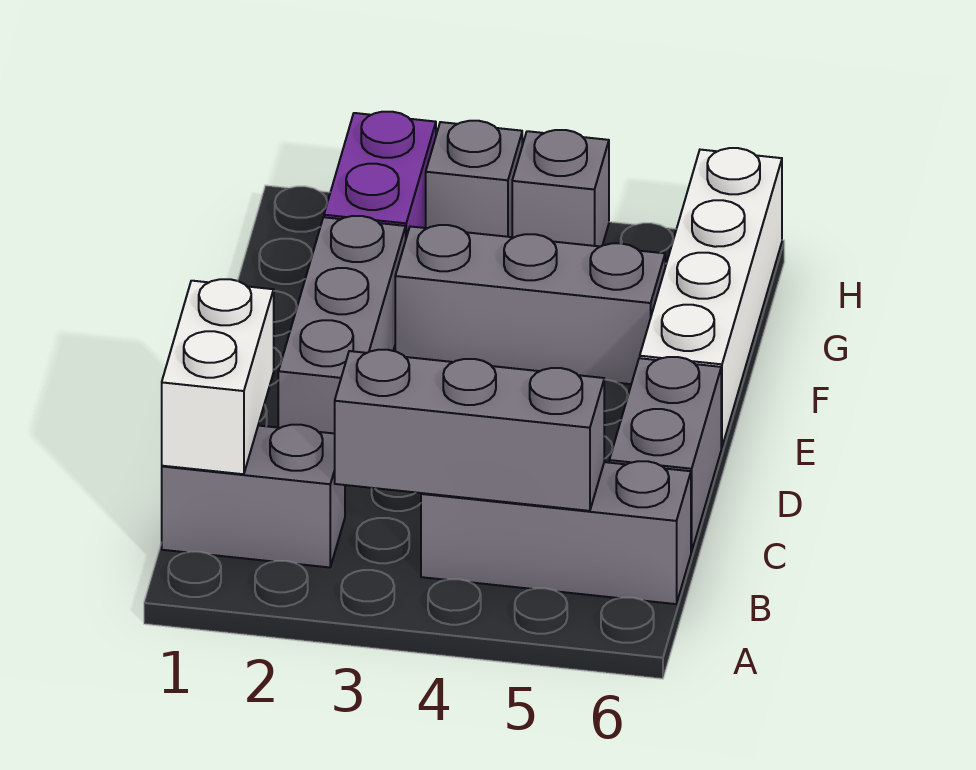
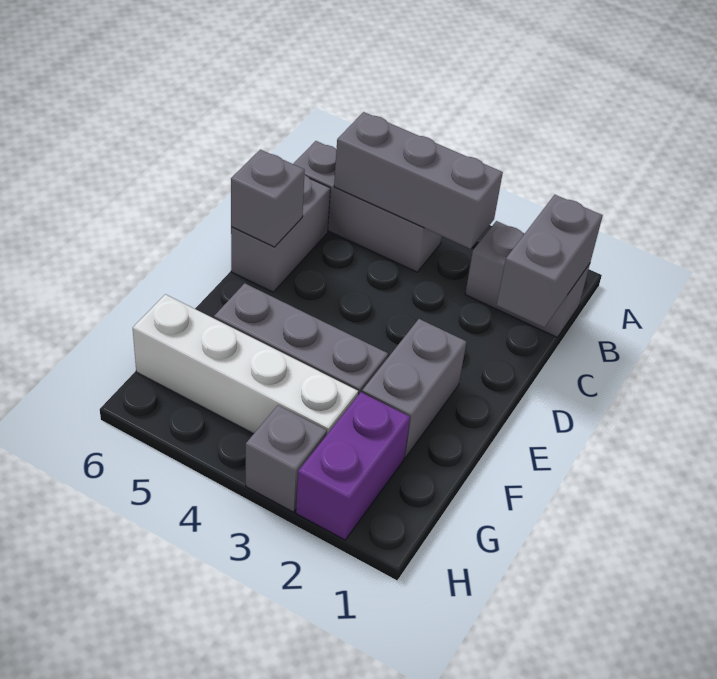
white 1x2 brick [162,279,274,474] -> grey 1x2 brick [497,195,603,327]
grey 1x3 brick [278,216,406,434] -> grey 1x2 brick [362,319,466,458]
white 1x4 brick [640,148,782,448] -> white 1x4 brick turned to [133,294,358,434]
grey 1x1 brick [512,130,609,247] -> grey 1x1 brick moved to [231,150,305,247]

